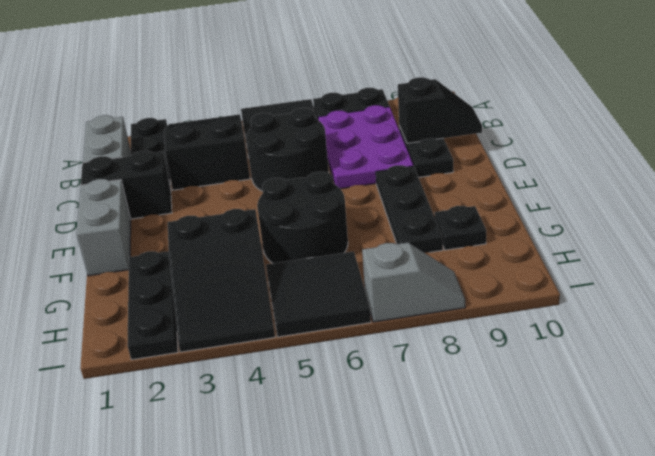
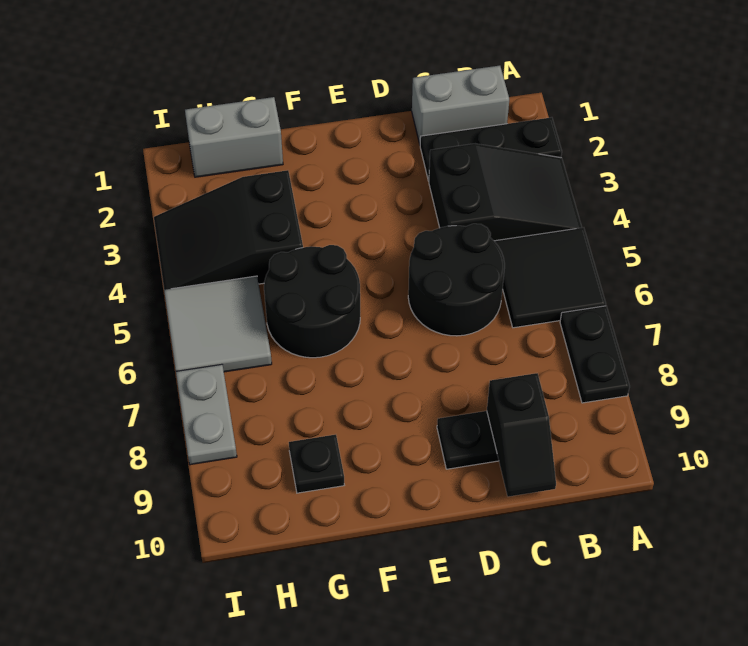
purple 2x3 plate [318,105,413,189] -> none
black 1x2 brick [81,151,172,219] -> none
grey 1x2 brick [76,179,131,276] -> grey 1x2 brick moved to [185,97,283,177]
black 1x3 plate [376,165,443,253] -> none
black 1x3 plate [127,251,178,360] -> none
black 2x2 tile [266,251,371,337] -> grey 2x2 tile [164,276,272,372]
grey 1x2 slope [362,243,465,322] -> grey 1x2 plate [176,364,237,465]

